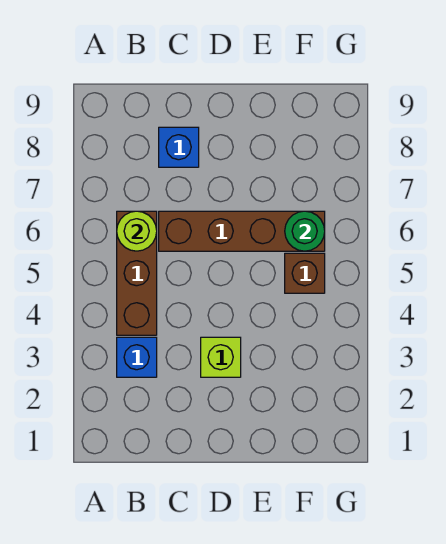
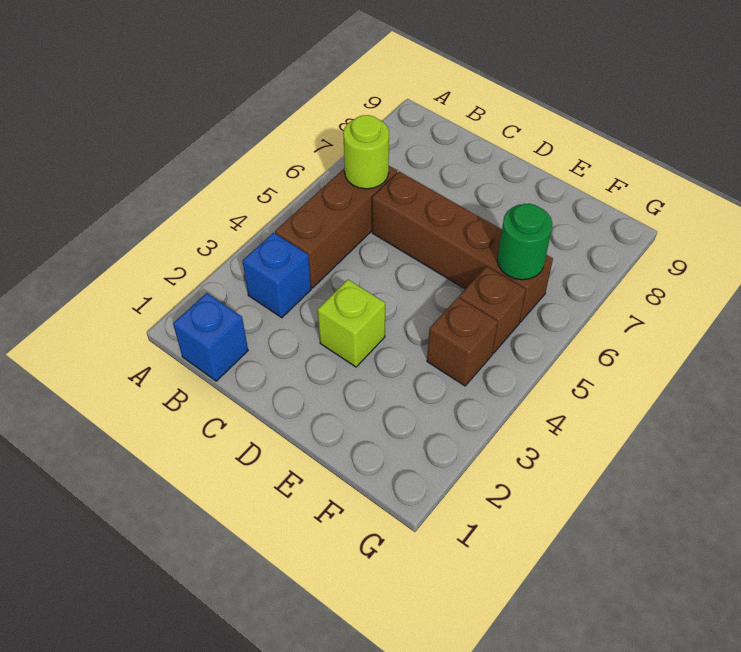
blue 1x1 brick [159,127,199,167] -> blue 1x1 brick moved to [173,293,248,381]
none -> brown 1x1 brick [427,297,498,386]

